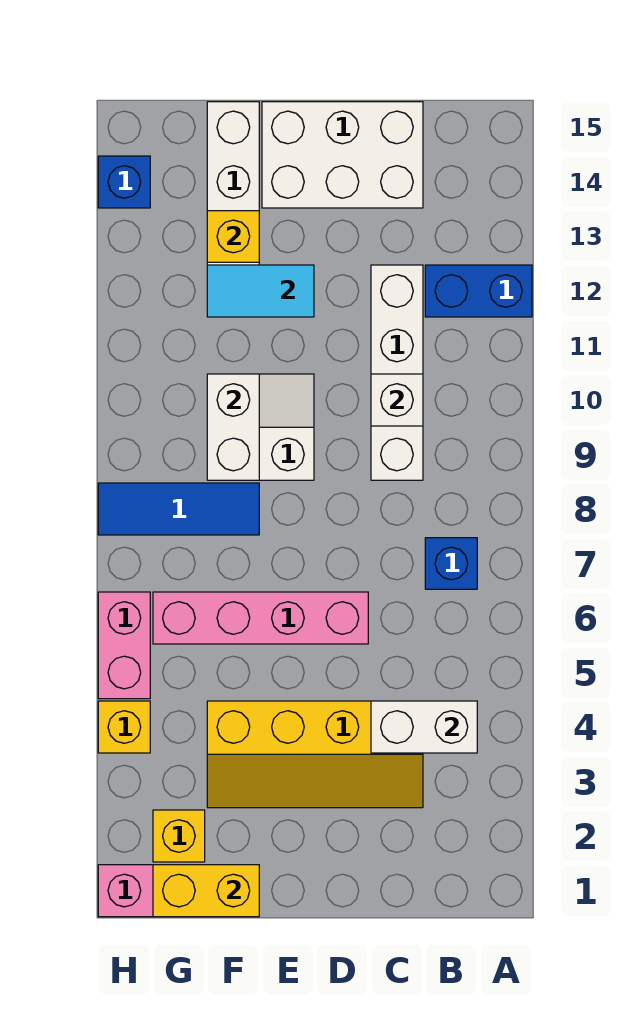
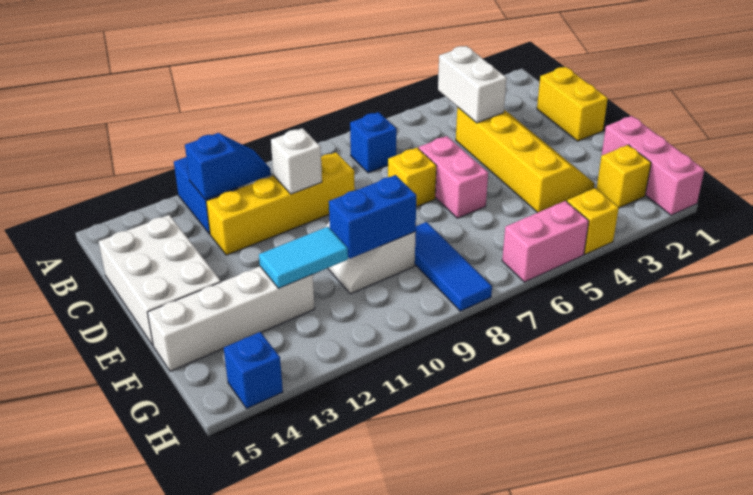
none -> blue 1x2 slope [185,133,271,199]
white 1x4 brick [371,265,423,480] -> yellow 1x4 brick [206,153,355,255]
pink 1x4 brick [153,592,368,644] -> pink 1x2 brick [419,136,488,218]
cyan 1x2 tile [207,265,314,317] -> cyan 1x2 tile turned to [259,227,348,288]
yellow 1x2 brick [153,865,259,917] -> yellow 1x2 brick moved to [537,67,608,141]
white 1x2 brick [207,374,259,480] -> blue 1x2 brick [329,175,416,259]
yellow 1x1 brick [207,211,259,262] -> yellow 1x1 brick moved to [388,148,437,207]

